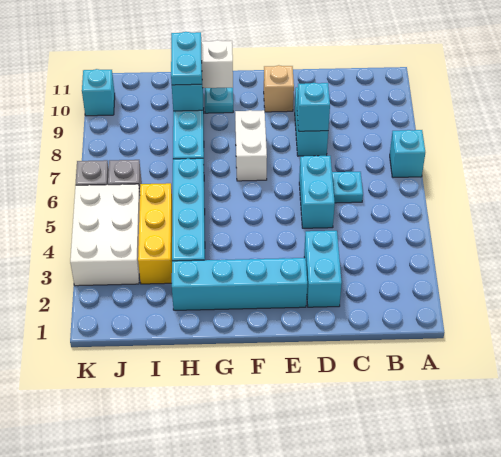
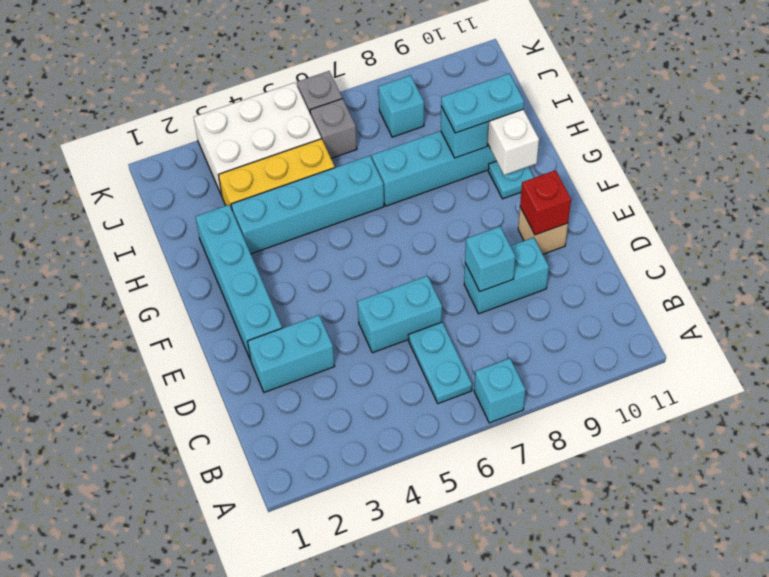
cyan 1x1 plate [332,172,363,203] -> cyan 1x2 plate [408,322,472,404]
none -> red 1x1 brick [520,170,571,235]
white 1x2 brick [235,110,267,181] -> none
cyan 1x1 brick [82,69,115,116] -> cyan 1x1 brick moved to [379,75,424,137]

